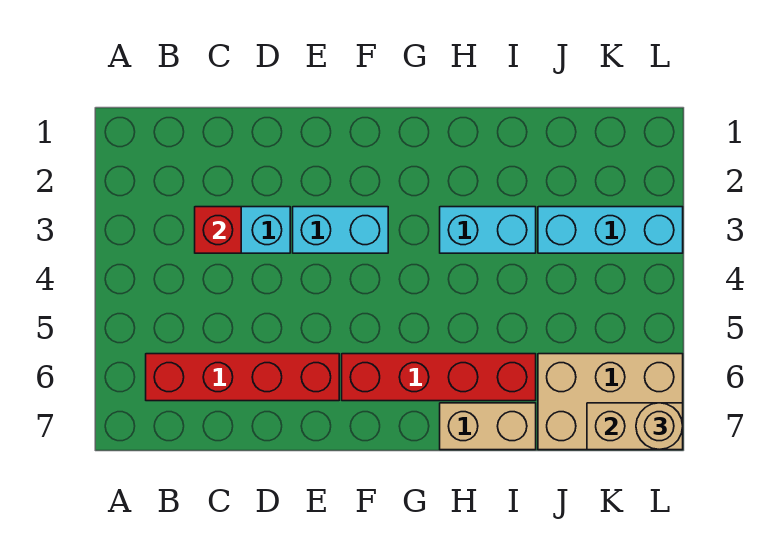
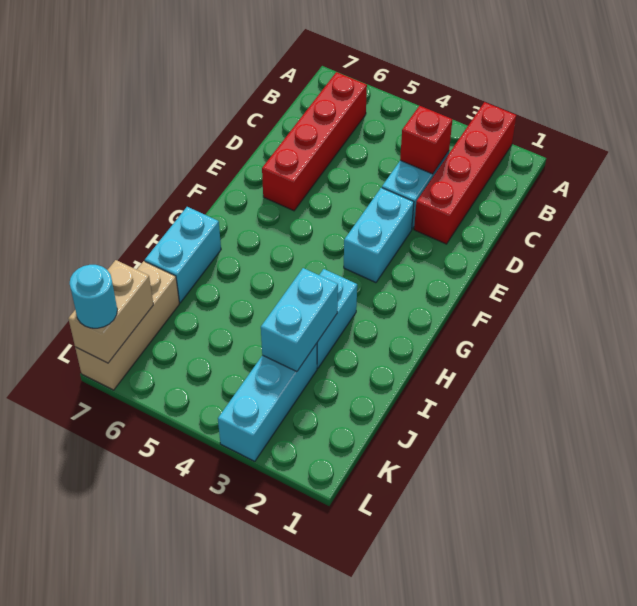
red 1x4 brick [342,354,536,401] -> red 1x4 brick moved to [414,102,516,244]
tan 1x2 brick [440,403,536,450] -> cyan 1x2 brick [145,207,221,303]
none -> cyan 1x2 brick [261,268,338,372]
tan 2x3 brick [538,354,683,450] -> tan 1x3 brick [75,261,179,390]
tan 1x1 round brick [636,403,683,450] -> cyan 1x1 round brick [70,265,117,328]

